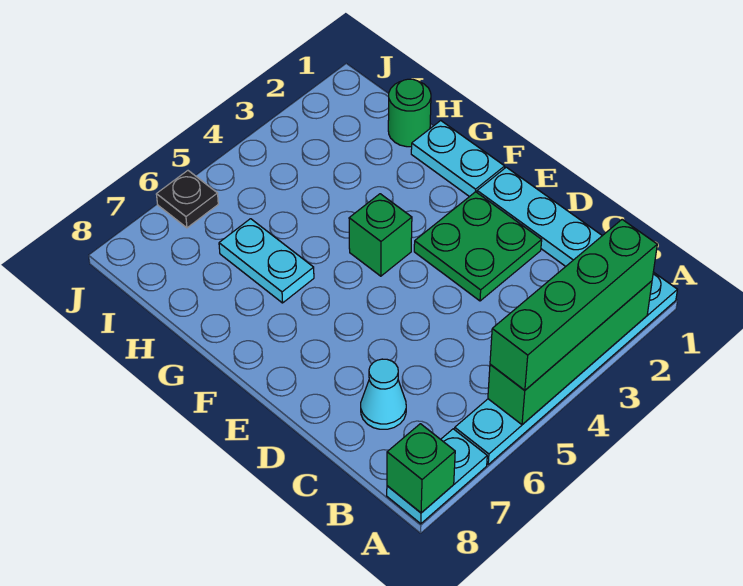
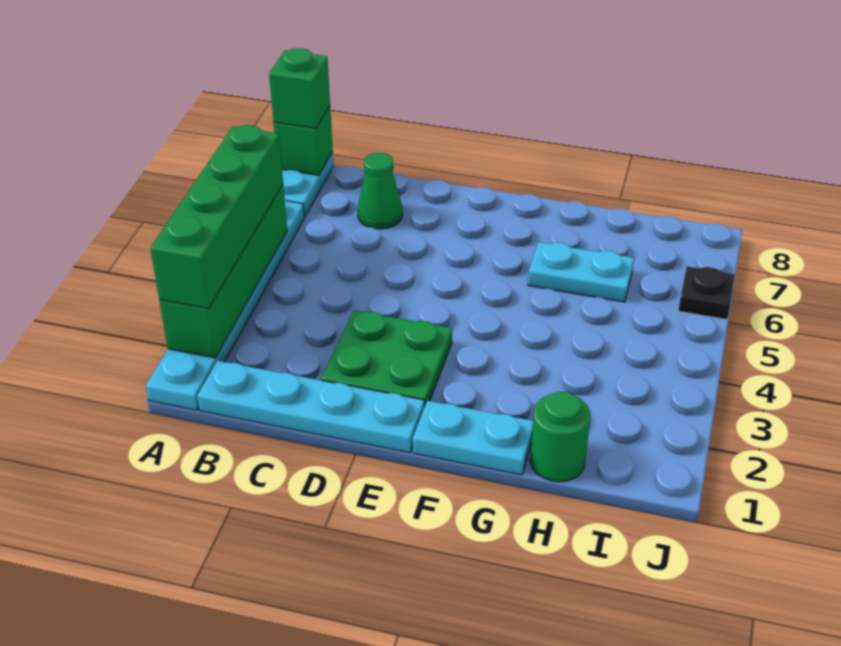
cyan 1x1 cone [361,359,406,429] -> green 1x1 cone [357,153,402,229]
green 1x1 brick [349,194,412,276] -> green 1x1 brick moved to [269,48,330,128]

